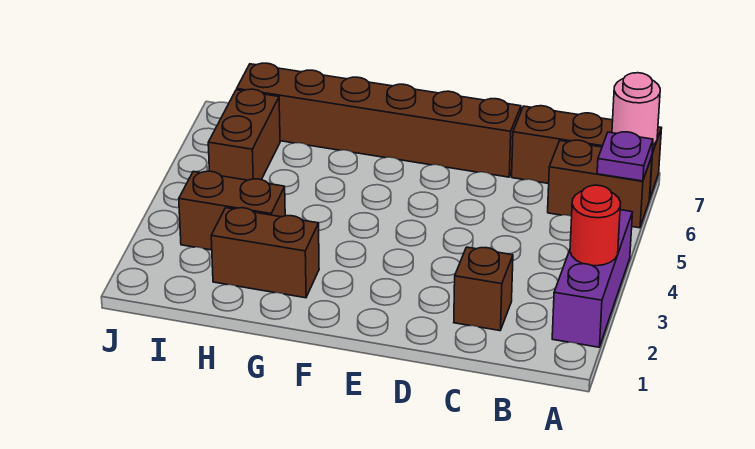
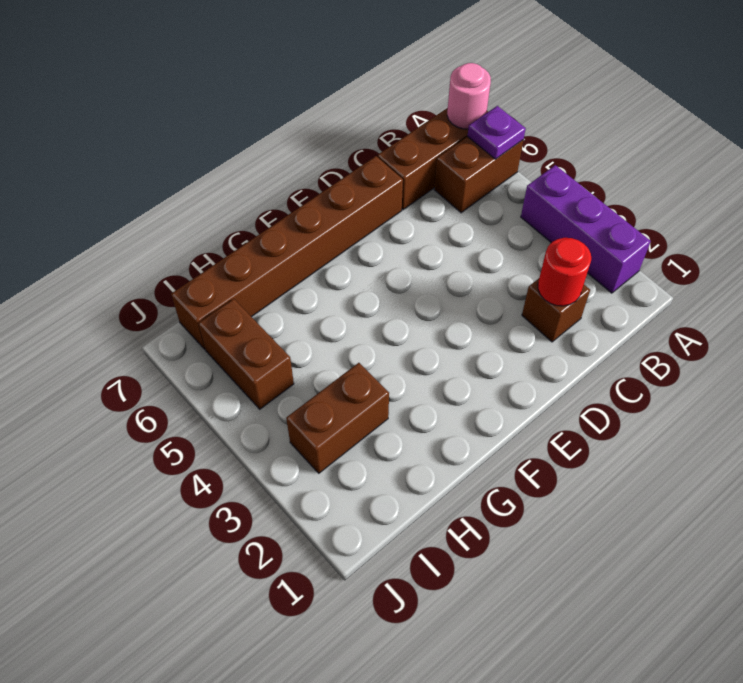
red 1x1 round brick [570,185,621,266] -> red 1x1 round brick moved to [538,238,591,306]
brown 1x2 brick [211,208,319,298] -> none

